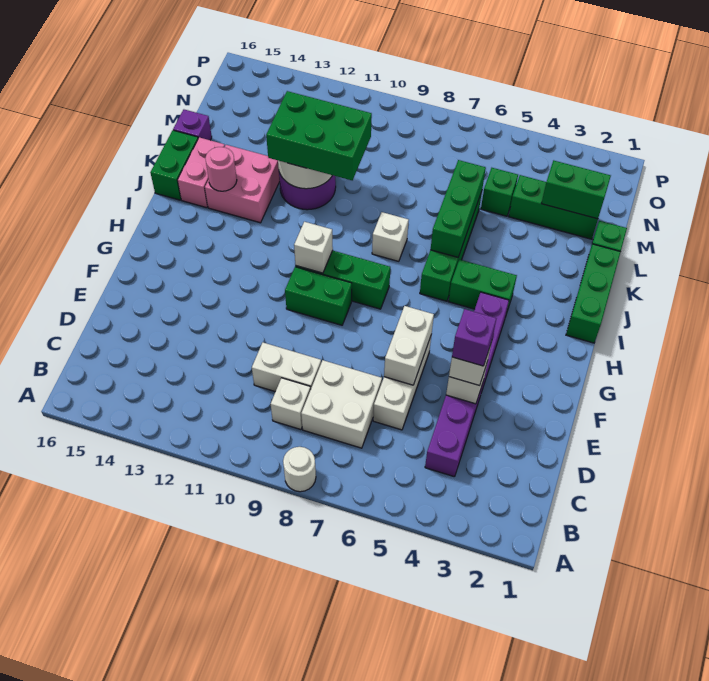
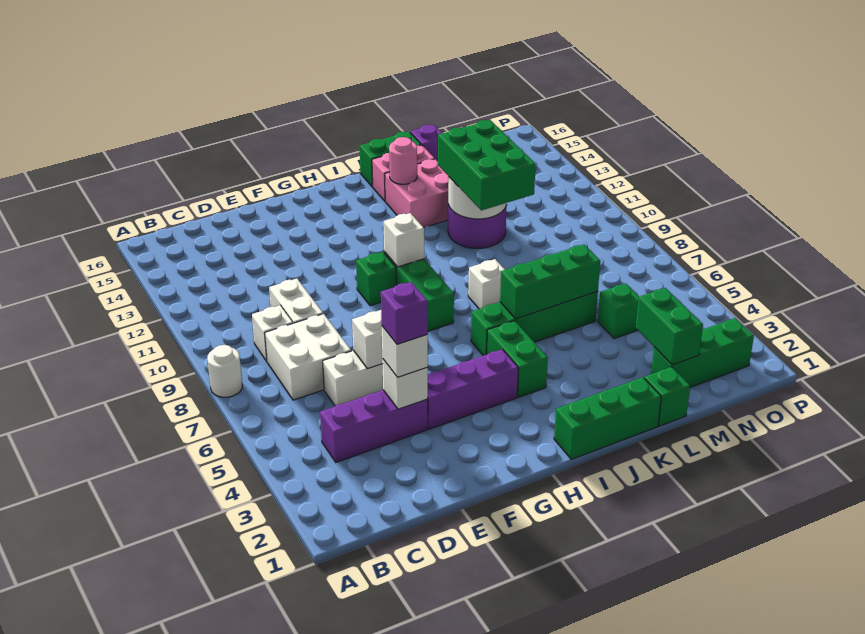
green 1x2 brick [285,267,352,325] -> green 1x1 brick [356,252,396,306]
green 1x3 brick [509,175,598,239] -> green 1x3 brick turned to [651,318,754,387]

